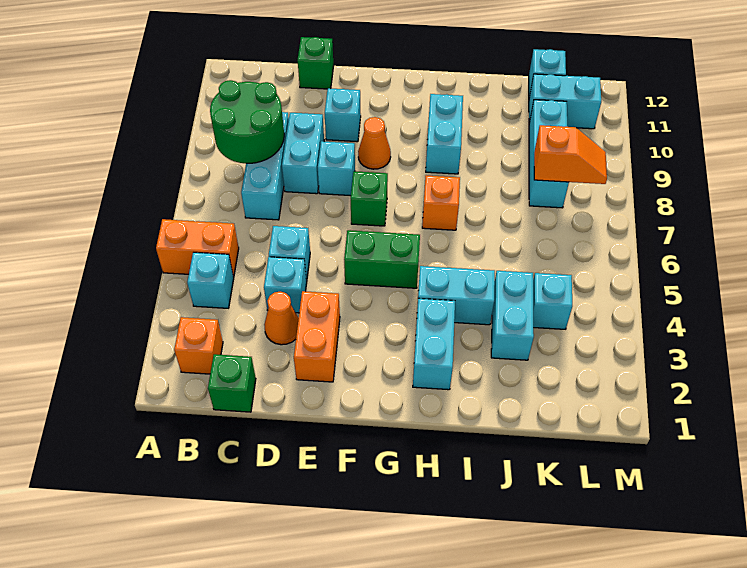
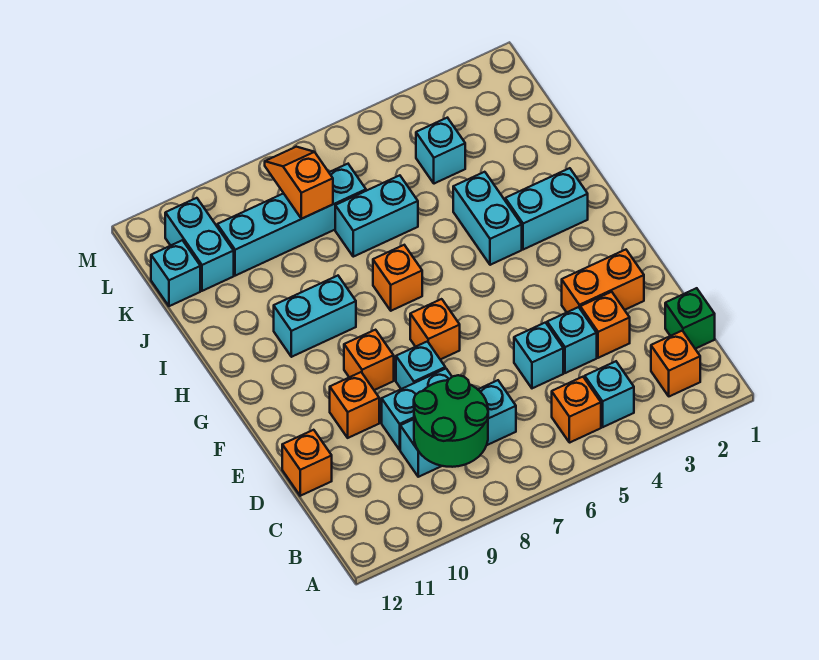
orange 1x2 brick [156,219,239,277] -> orange 1x1 brick [552,377,601,443]
orange 1x1 cone [264,292,299,345] -> orange 1x1 brick [580,292,630,358]
green 1x1 brick [298,37,333,89] -> orange 1x1 brick [282,430,332,496]
cyan 1x1 brick [325,88,361,142] -> orange 1x1 brick [330,372,379,438]
green 1x2 brick [344,230,420,288] -> none
green 1x1 brick [351,171,388,226] -> orange 1x1 brick [410,299,460,360]
orange 1x1 cone [358,117,391,169] -> orange 1x1 brick [344,330,394,390]
cyan 1x2 brick [491,271,534,360] -> cyan 1x2 brick moved to [335,175,418,257]
cyan 1x3 brick [529,100,569,208] -> cyan 1x4 brick [217,164,366,276]

